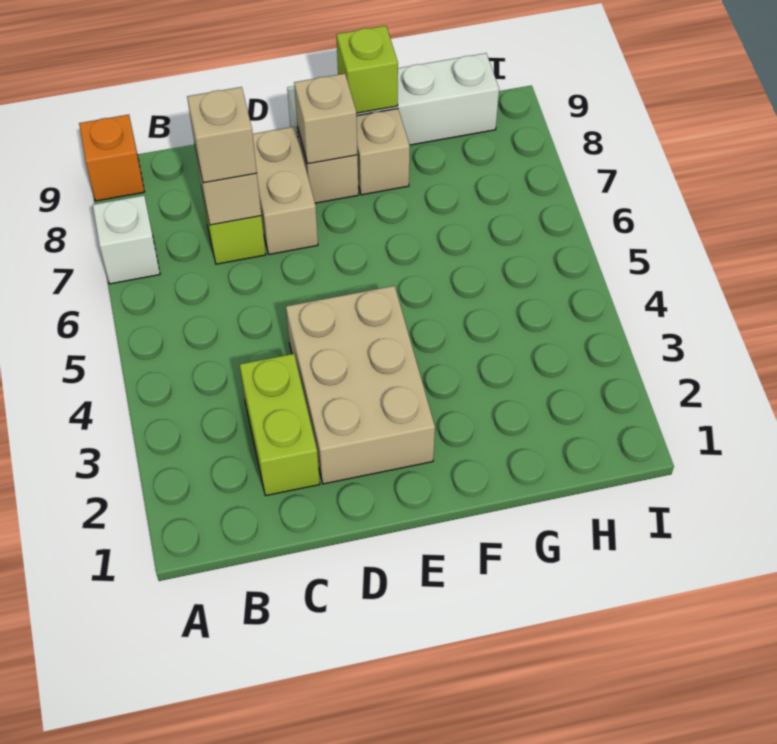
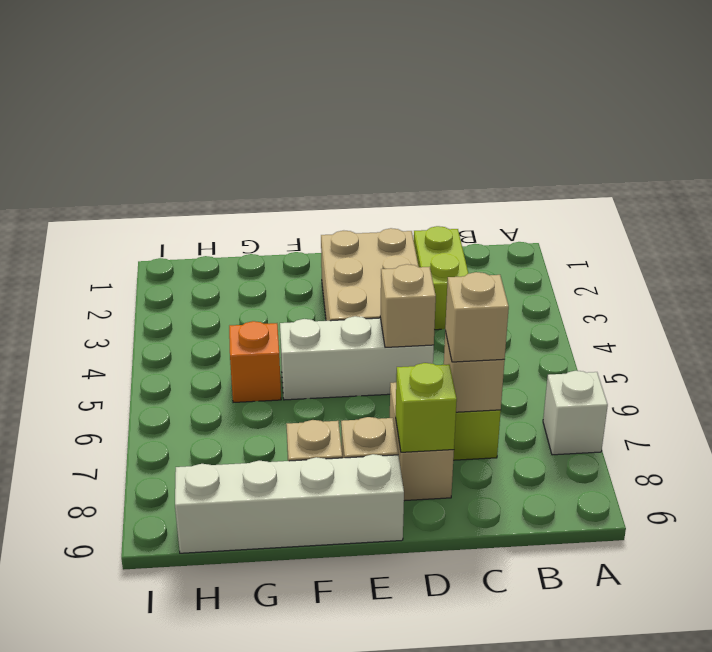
orange 1x1 brick [79,115,144,201] -> orange 1x1 brick moved to [229,321,281,402]
none -> white 1x3 brick [280,316,434,400]
tan 1x1 brick [294,74,358,164] -> tan 1x1 brick moved to [380,264,436,347]
lime 1x1 brick [336,26,398,113] -> lime 1x1 brick moved to [396,363,457,452]

